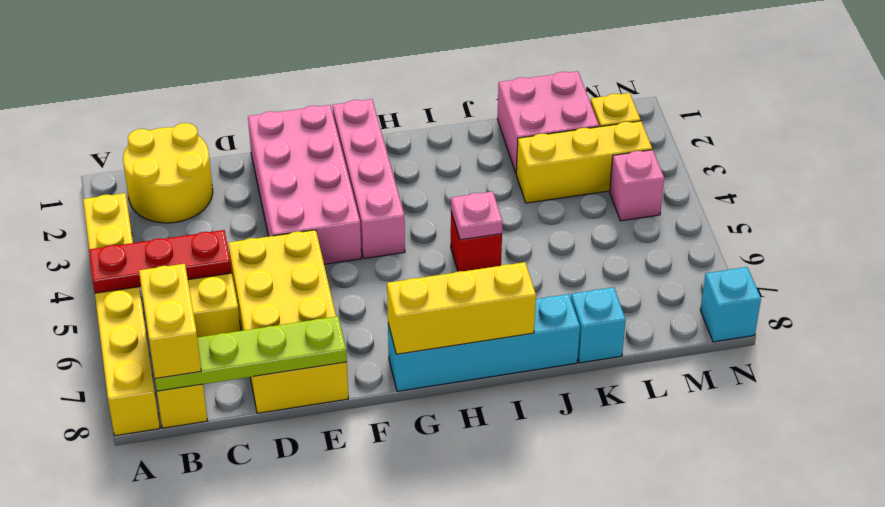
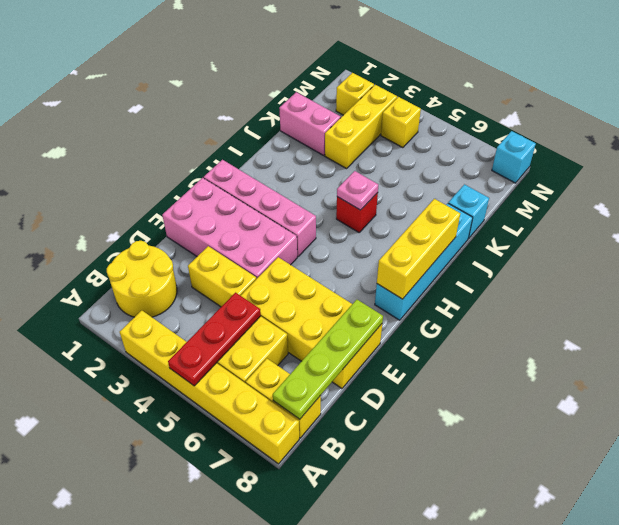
yellow 1x2 brick [139,264,201,378] -> yellow 1x2 brick moved to [188,246,256,307]
pink 2x2 brick [497,71,599,173] -> pink 1x2 brick [279,92,341,155]
pink 1x1 brick [610,150,664,221] -> yellow 1x1 brick [381,97,421,148]

